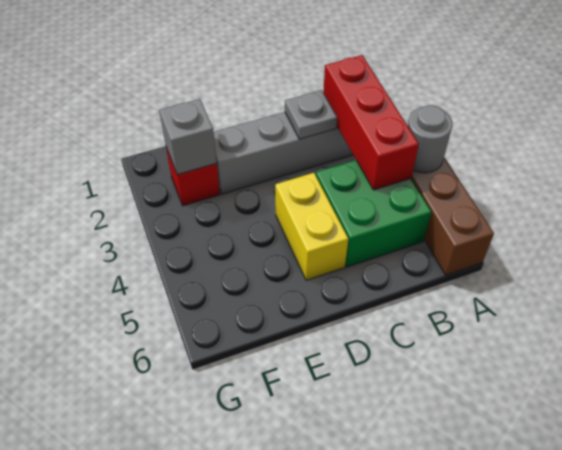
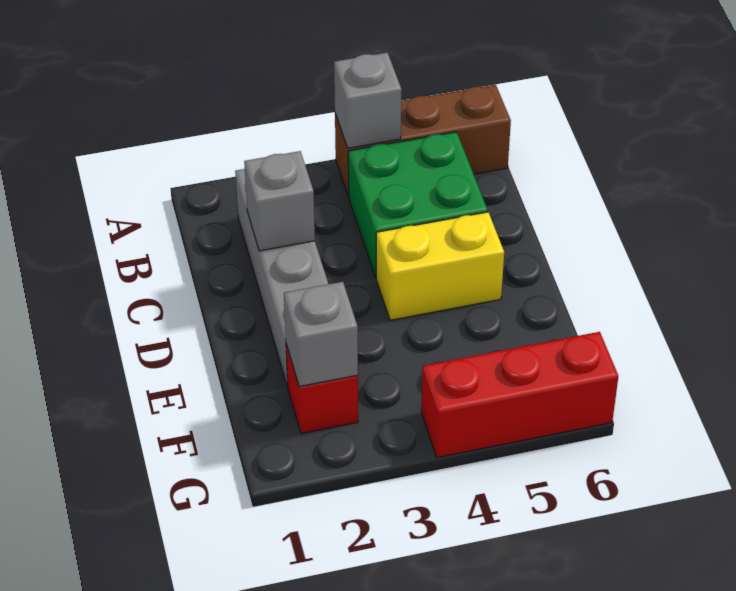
grey 1x1 round brick [408,105,452,173] -> grey 1x1 brick [334,53,402,148]
red 1x3 brick [323,55,419,190] -> red 1x3 brick moved to [421,332,618,458]
grey 1x1 plate [285,90,337,139] -> grey 1x1 brick [244,151,315,251]

